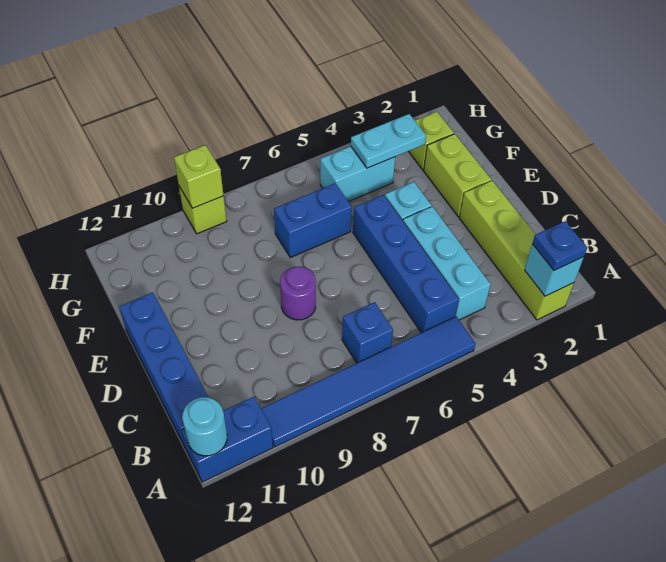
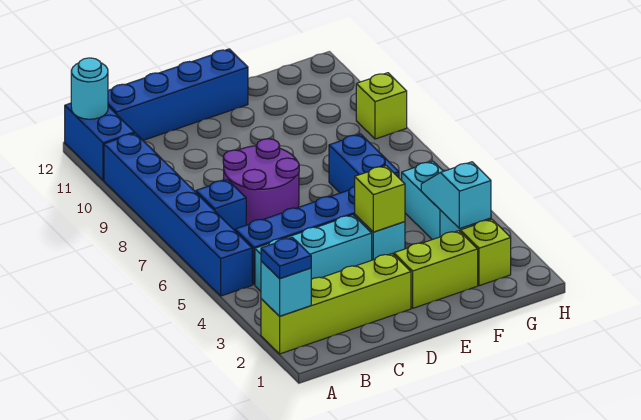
blue 1x6 tile [261,317,475,447] -> blue 1x6 brick [104,133,252,296]
purple 1x1 round brick [280,267,316,320] -> purple 2x2 round brick [223,139,299,225]
cyan 1x2 plate [351,114,426,168] -> cyan 1x2 slope [421,162,491,229]
lime 1x1 brick [174,145,224,208] -> lime 1x1 brick moved to [355,166,405,232]

